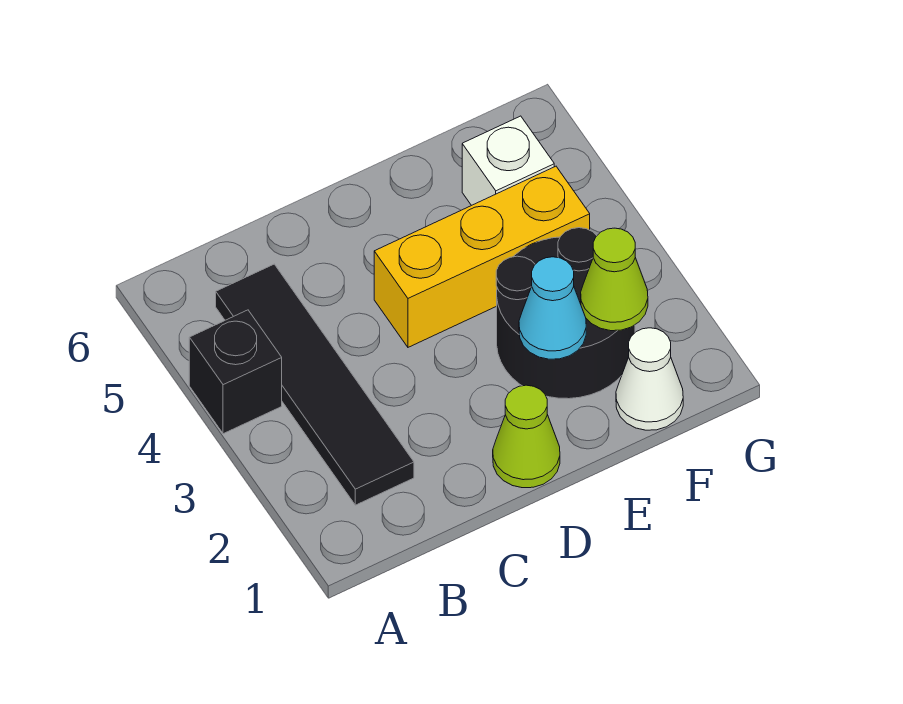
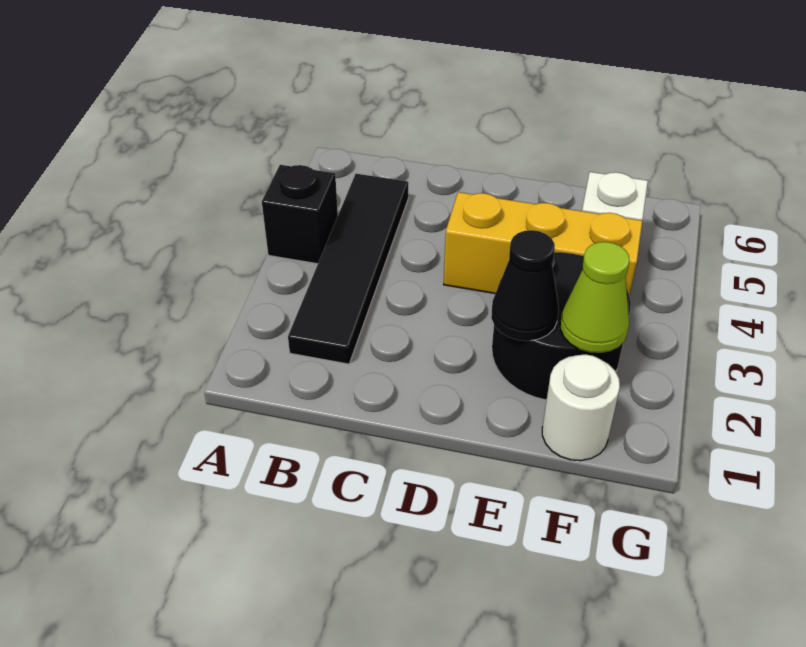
lime 1x1 cone [493,385,560,488] -> none
cyan 1x1 cone [519,257,586,359] -> black 1x1 cone [491,230,559,341]
white 1x1 cone [616,328,683,430] -> white 1x1 round brick [542,354,620,461]

